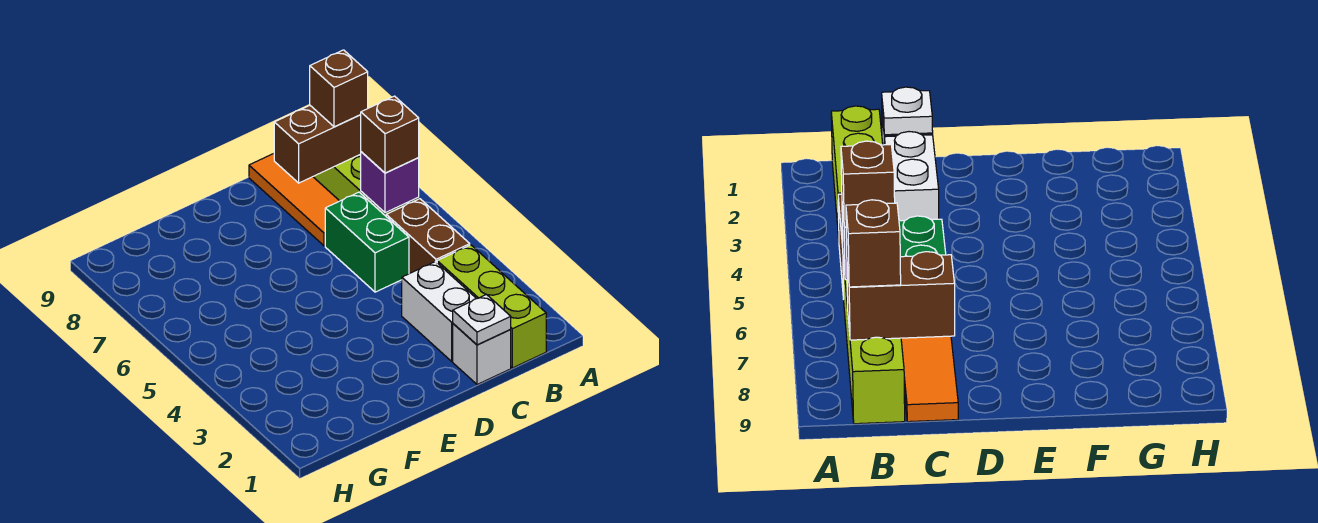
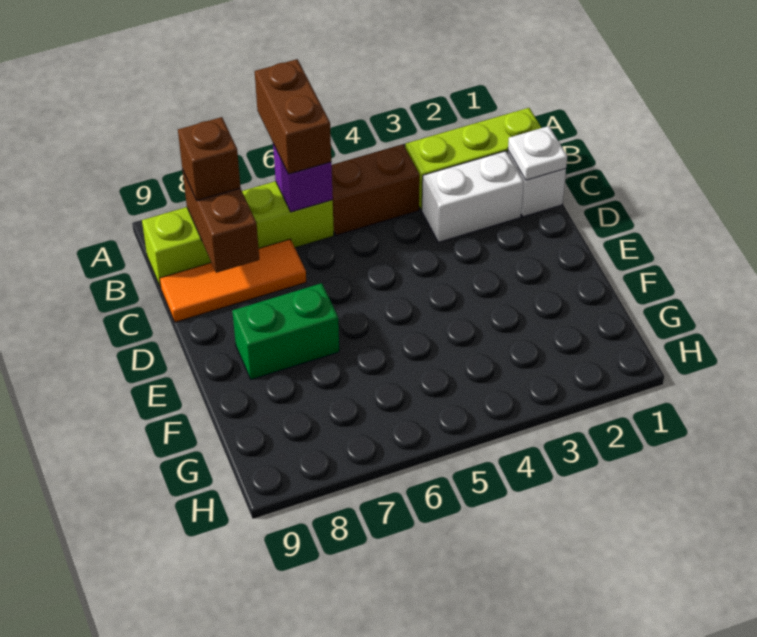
brown 1x1 brick [361,96,419,173] -> brown 1x2 brick [255,59,331,174]
green 1x2 brick [325,192,409,292] -> green 1x2 brick moved to [232,283,339,380]

